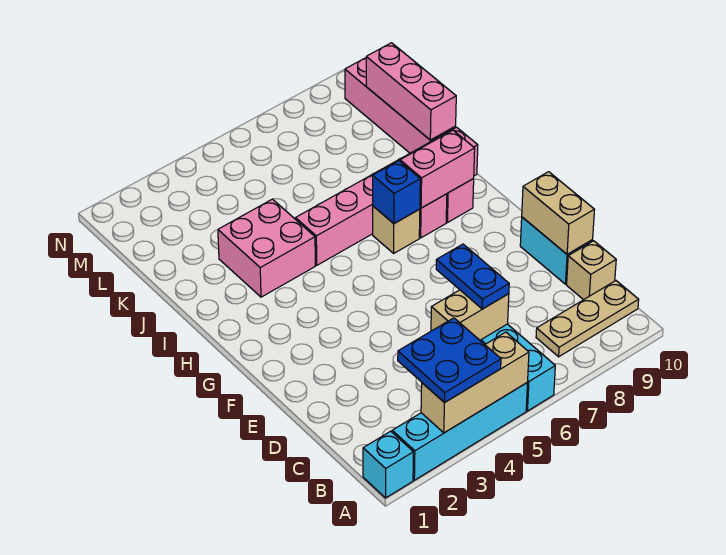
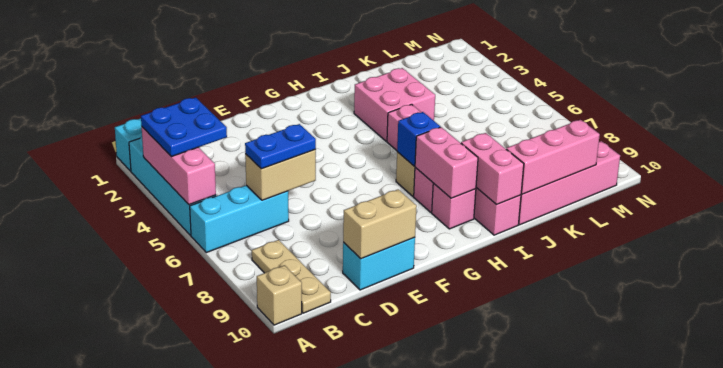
tan 1x3 brick [421,332,529,433] -> pink 1x3 brick [142,127,216,205]
tan 1x2 brick [431,290,509,340] -> tan 1x2 brick turned to [245,150,316,200]
tan 1x1 brick [567,241,616,300] -> tan 1x1 brick moved to [257,265,302,325]
none -> pink 1x2 brick [461,133,524,205]

